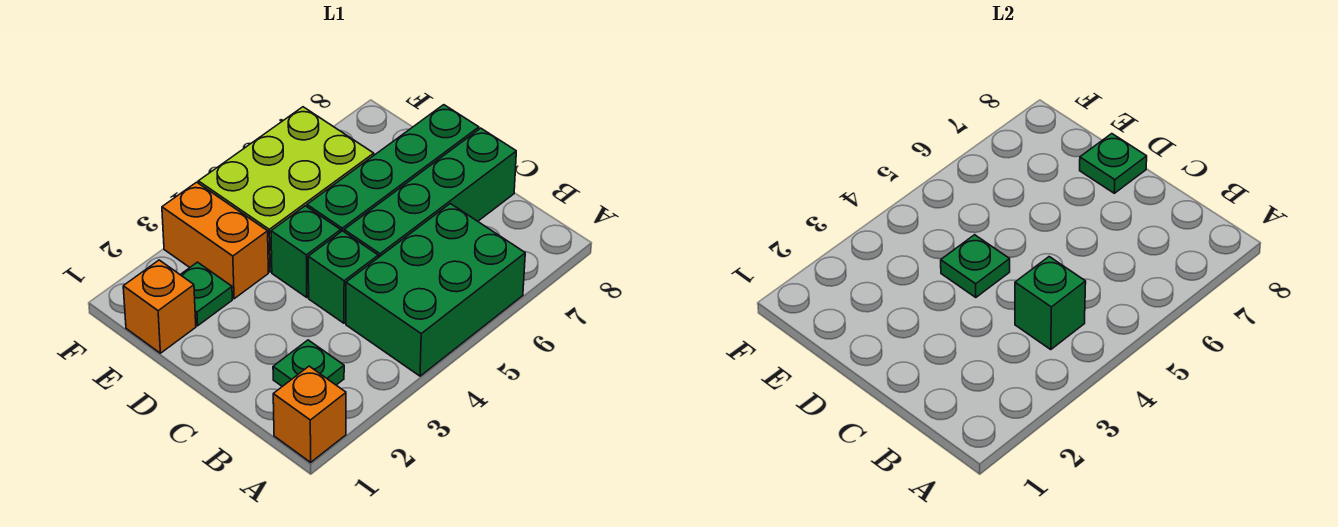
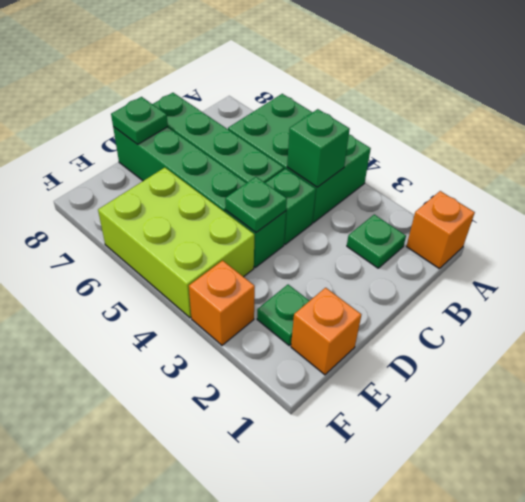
orange 1x2 brick [162,182,268,299] -> orange 1x1 brick [189,261,255,345]

